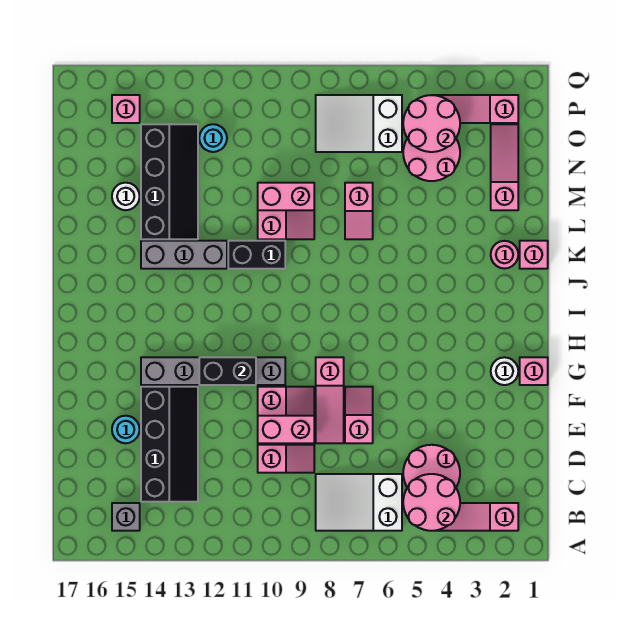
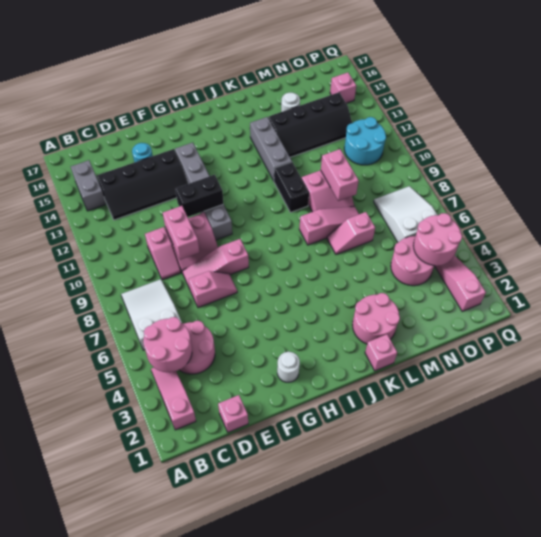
grey 1x1 brick [112,503,140,531] -> grey 1x2 brick [71,160,106,211]
pink 1x1 brick [520,357,548,385] -> pink 1x1 brick moved to [218,395,248,432]
black 1x2 brick [199,357,256,385] -> black 1x2 brick turned to [176,175,223,217]
pink 1x1 round brick [491,241,518,269] -> pink 2x2 round brick [352,293,400,344]
pink 1x3 slope [491,124,518,210] -> pink 1x3 slope moved to [299,207,359,245]
cyan 1x1 round brick [199,124,227,152] -> cyan 2x2 round brick [344,117,386,165]

